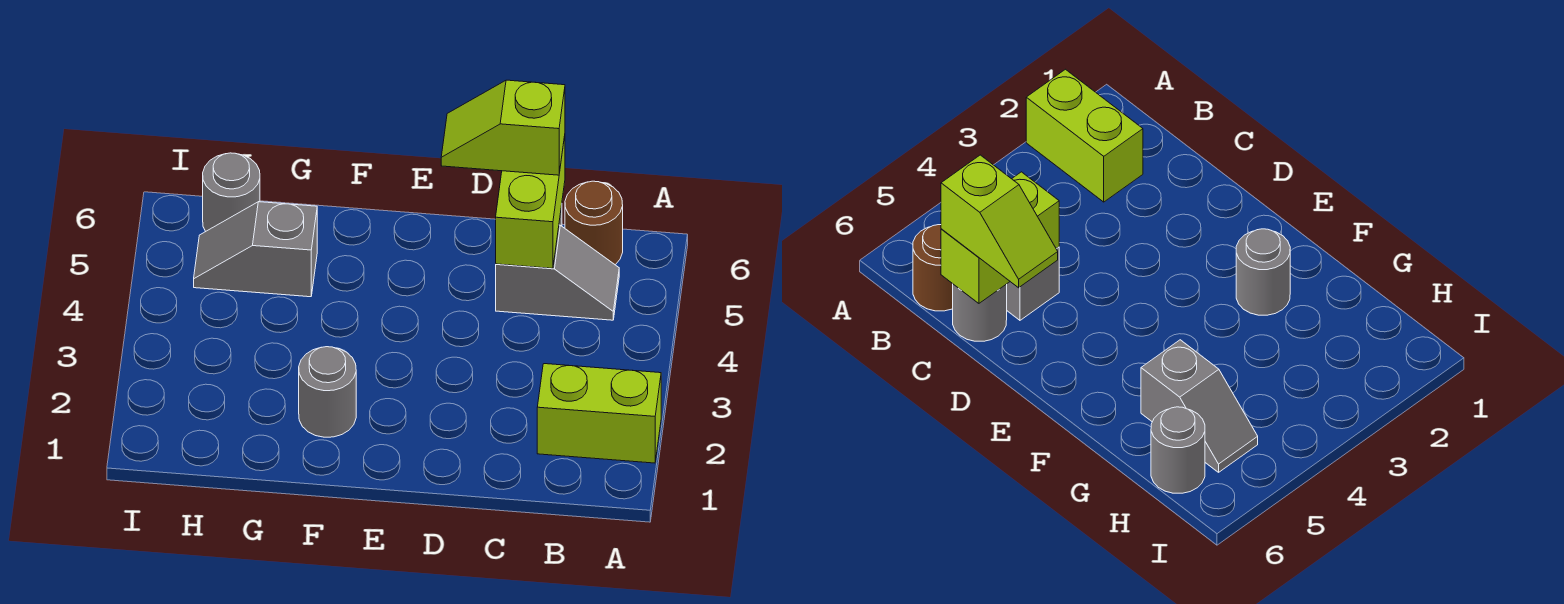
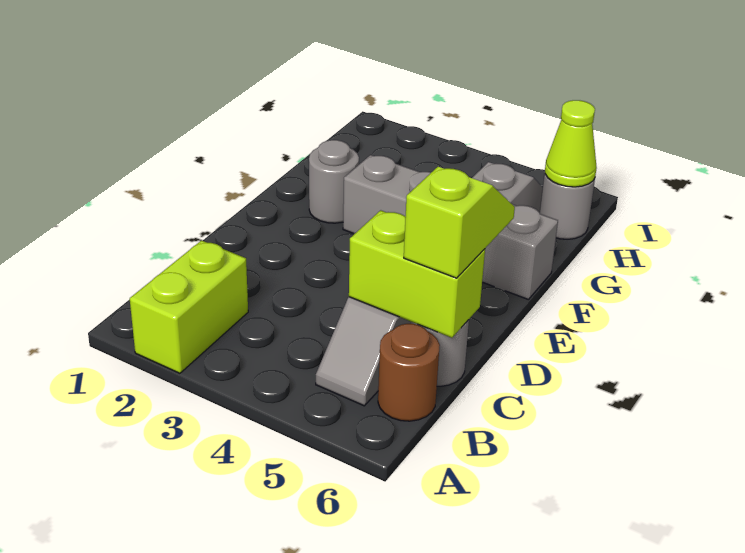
none -> grey 1x4 brick [343,155,558,299]
none -> lime 1x1 cone [545,100,597,187]

